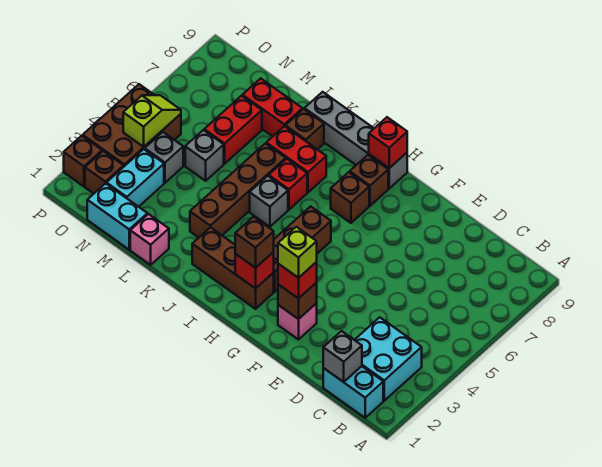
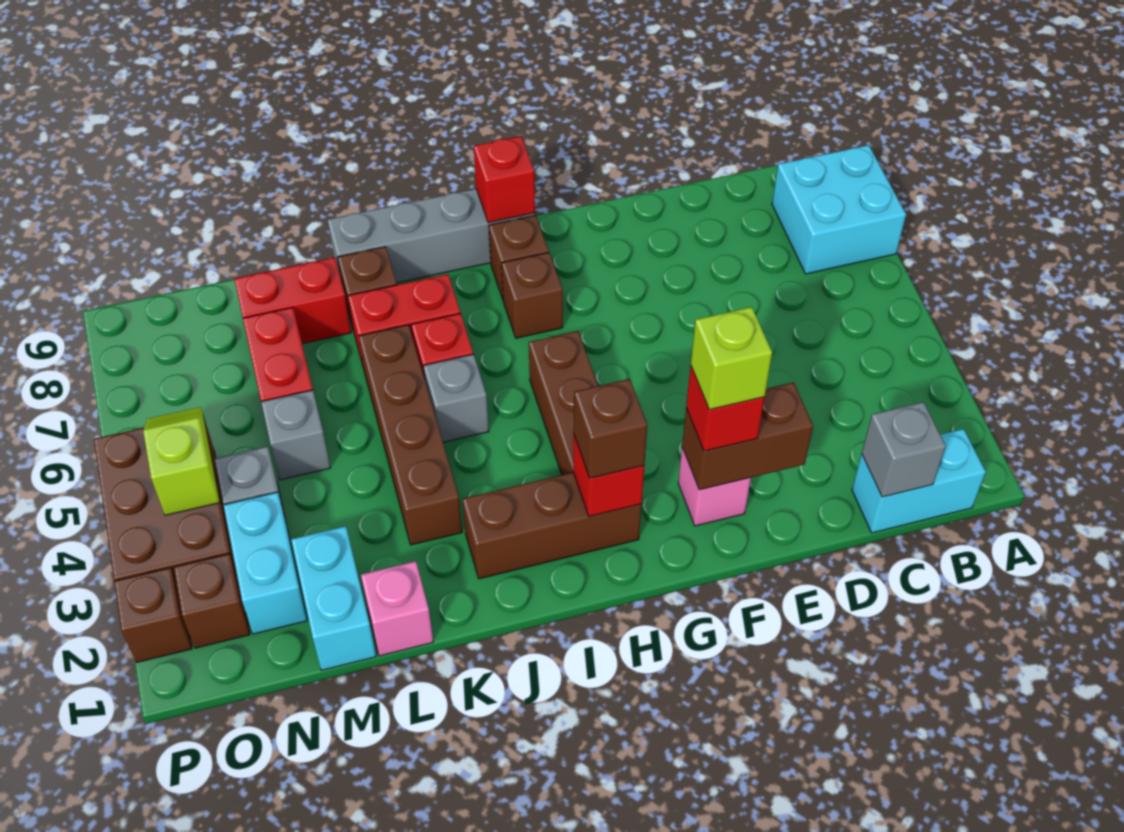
cyan 2x2 brick [355,317,422,401] -> cyan 2x2 brick moved to [772,145,906,274]
brown 1x1 brick [278,283,317,319] -> brown 1x2 brick [682,382,813,490]
cyan 1x2 brick [87,183,147,250] -> cyan 1x2 brick turned to [291,526,376,670]

